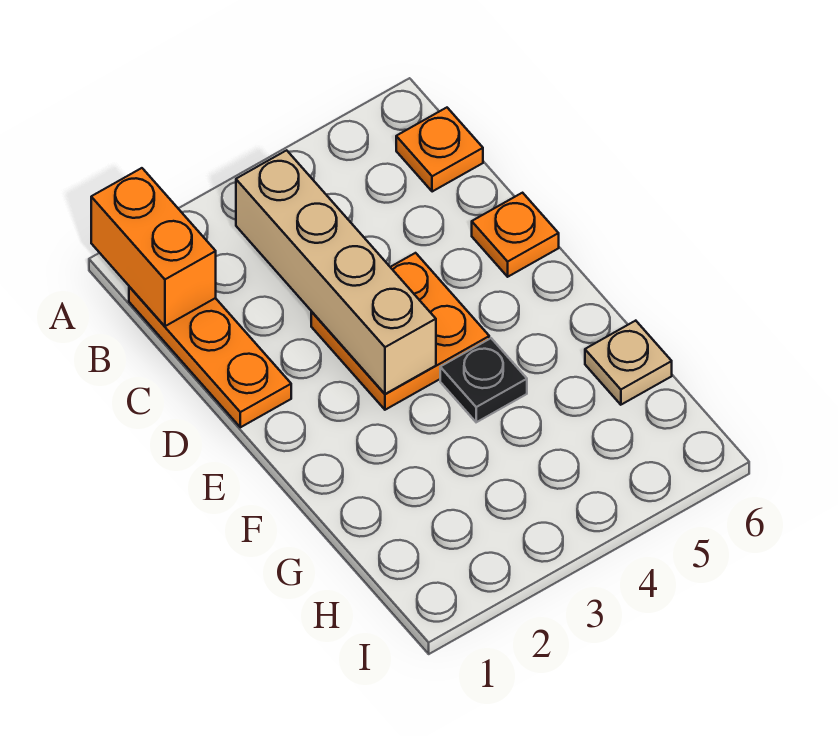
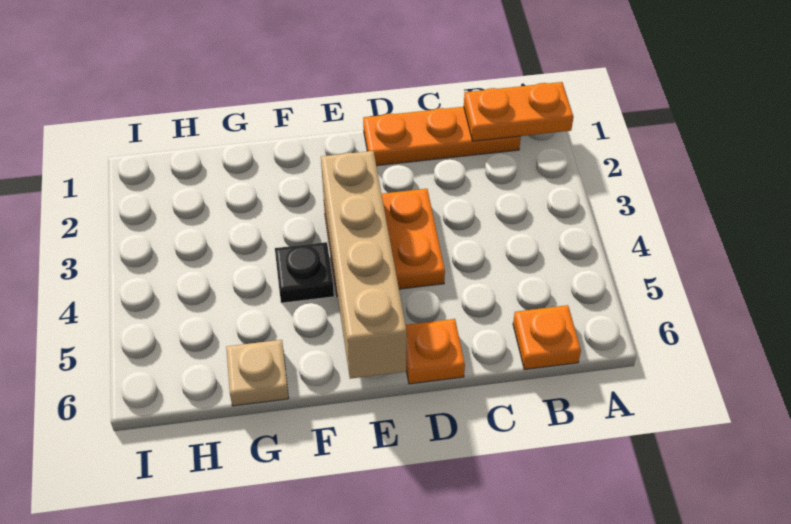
orange 1x2 brick [91,168,216,326] -> orange 1x2 plate [464,82,573,141]
tan 1x4 brick [236,150,436,394] -> tan 1x4 brick turned to [321,151,407,379]

